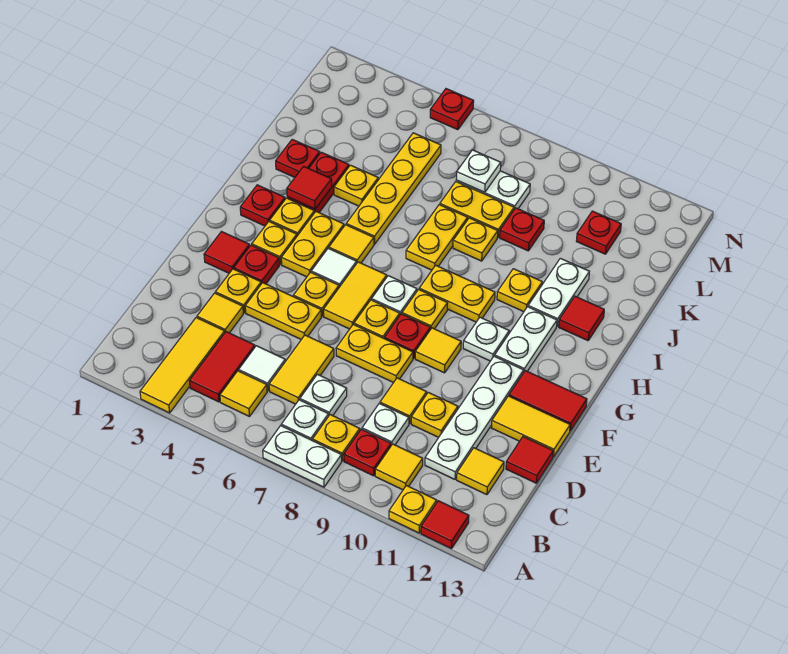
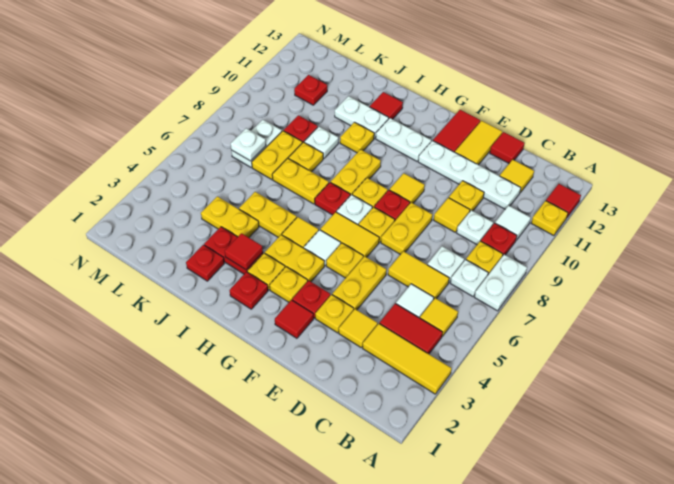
yellow 1x1 tile [375,444,423,490] -> white 1x1 tile [495,206,531,240]
white 1x1 plate [463,317,509,361] -> white 1x1 plate moved to [304,127,338,159]
yellow 1x4 plate [346,133,441,244] -> yellow 1x2 plate [239,192,297,237]
yellow 1x1 plate [334,165,378,206] -> yellow 1x2 plate [201,196,259,237]
red 1x1 plate [430,89,474,130] -> red 1x1 plate moved to [315,182,350,215]

